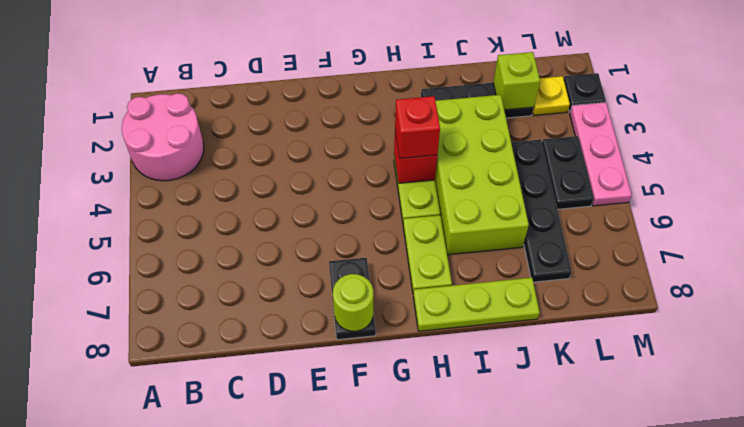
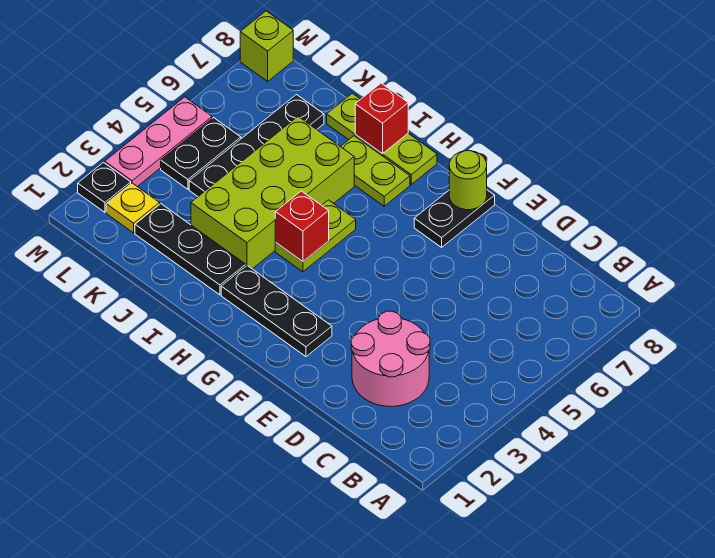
pink 2x2 round brick [122,93,204,181] -> pink 2x2 round brick moved to [351,311,430,407]
none -> black 1x3 plate [221,266,332,357]
red 1x1 brick [395,96,440,159] -> red 1x1 brick moved to [355,83,408,154]
lime 1x2 plate [403,215,452,292] -> lime 1x2 plate turned to [340,136,410,206]
lime 1x1 brick [493,52,540,110] -> lime 1x1 brick moved to [240,11,293,81]

